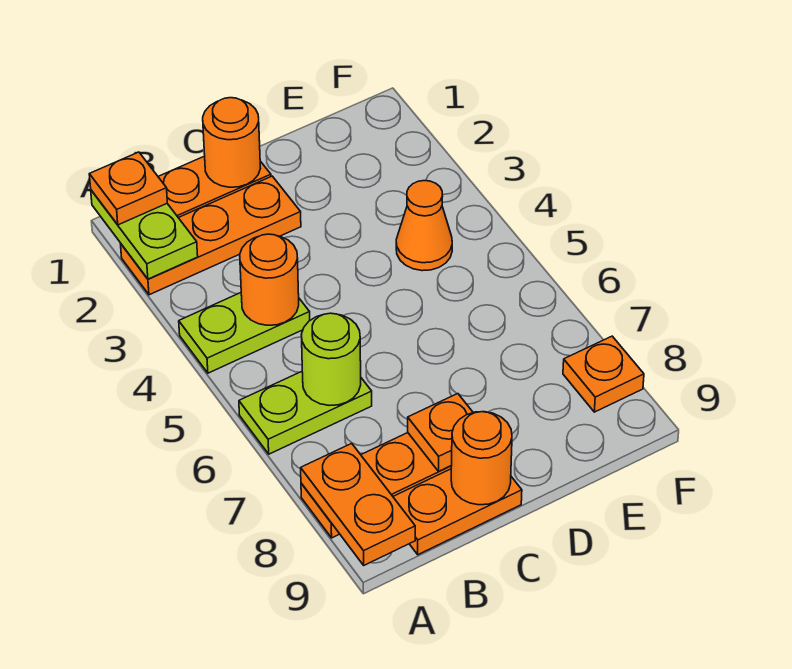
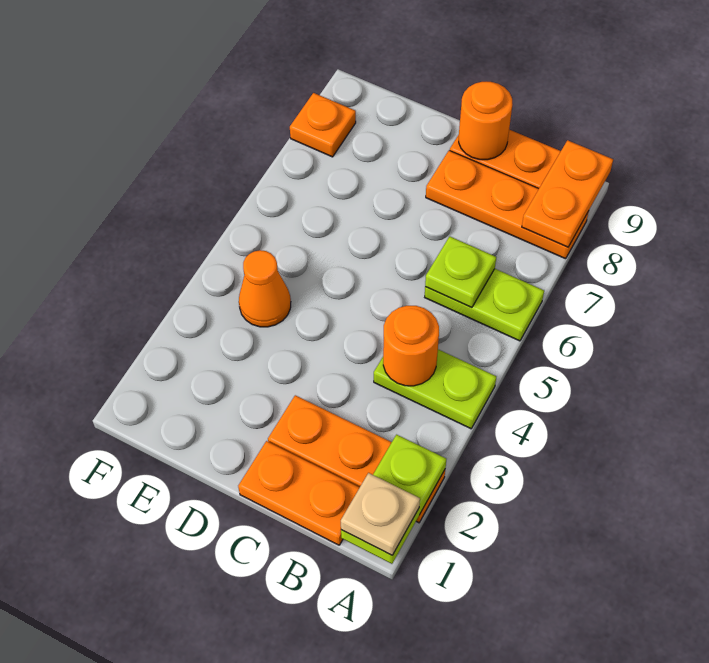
orange 1x1 plate [89,152,167,225] -> tan 1x1 plate [341,473,420,555]
lime 1x1 round brick [301,313,361,406] -> lime 1x1 plate [425,237,496,308]
orange 1x1 round brick [203,98,260,187] -> none
orange 1x1 plate [408,394,473,471] -> none

